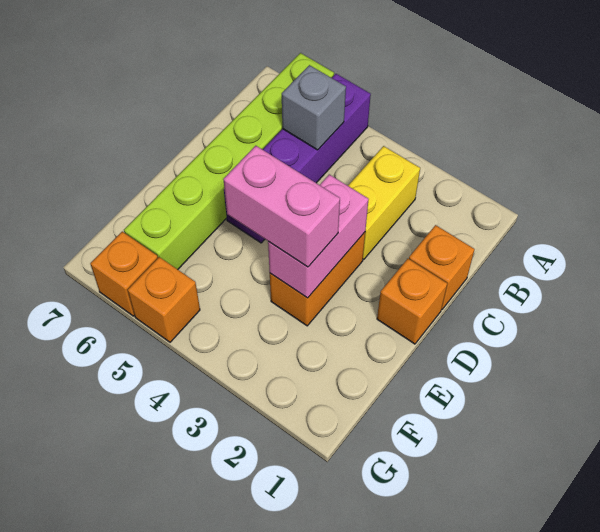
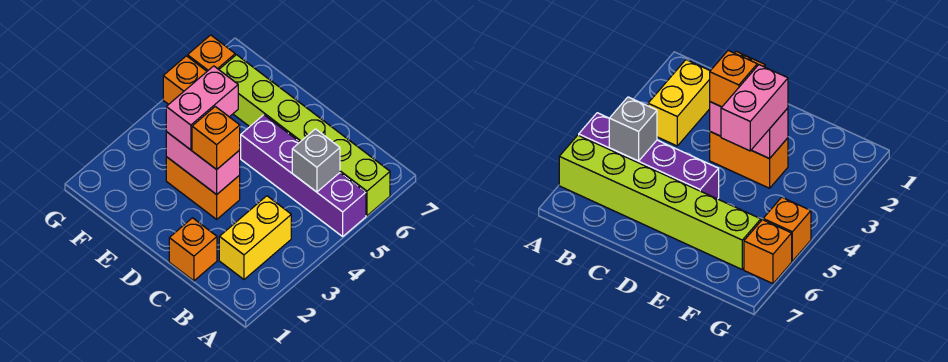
yellow 1x2 brick [348,146,420,260] -> yellow 1x2 brick turned to [219,196,291,279]
orange 1x1 brick [377,259,447,344] -> orange 1x1 brick moved to [192,106,240,169]

